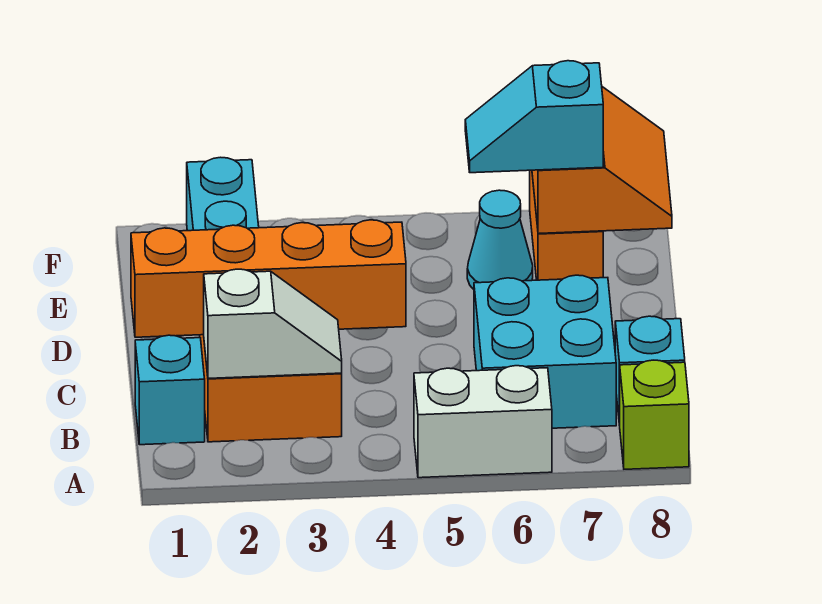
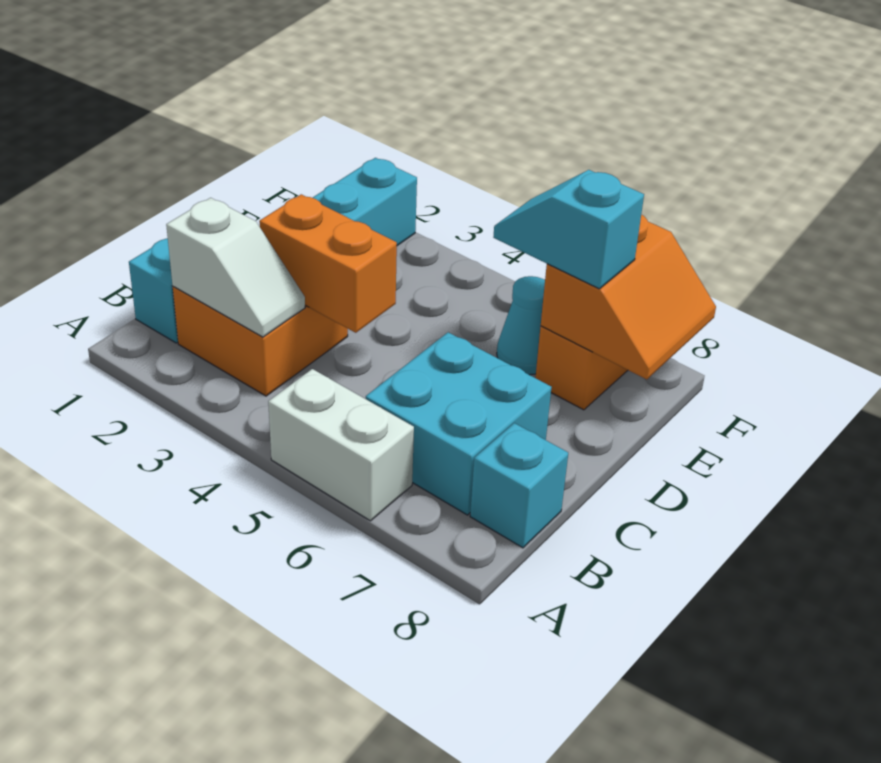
lime 1x1 brick [620,360,689,469] -> none
orange 1x4 brick [131,220,406,337] -> orange 1x2 brick [259,194,397,333]

